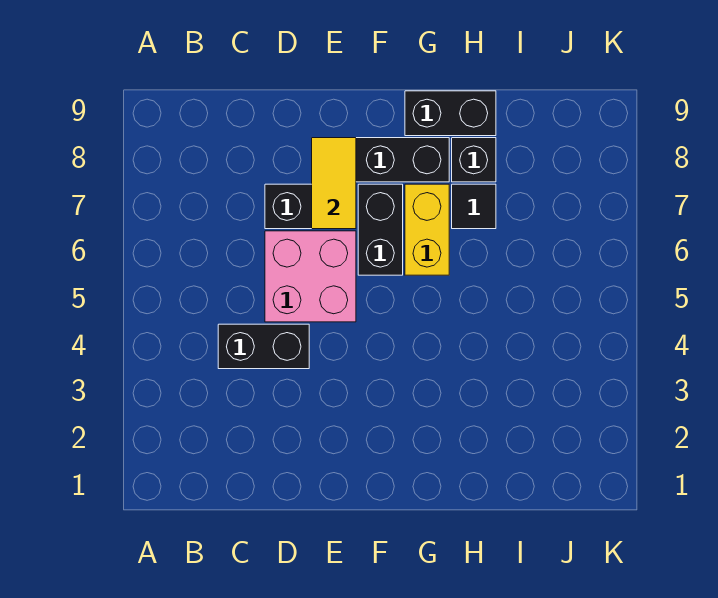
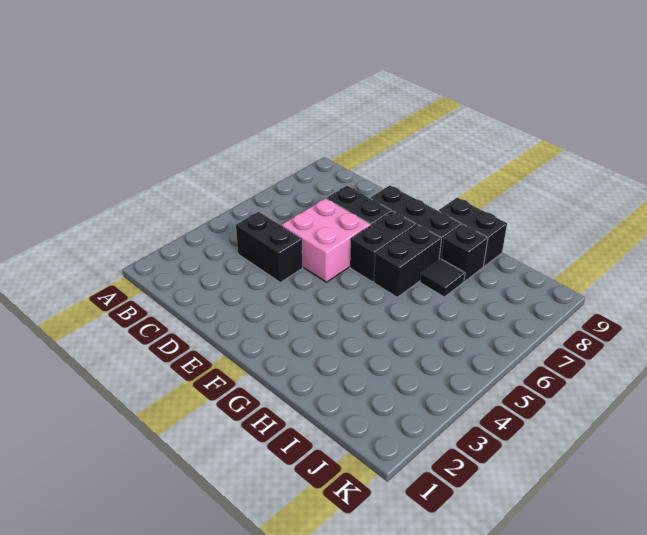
yellow 1x2 tile [312,138,356,229] -> none
yellow 1x2 brick [405,184,449,275] -> black 1x2 brick [374,225,441,297]

